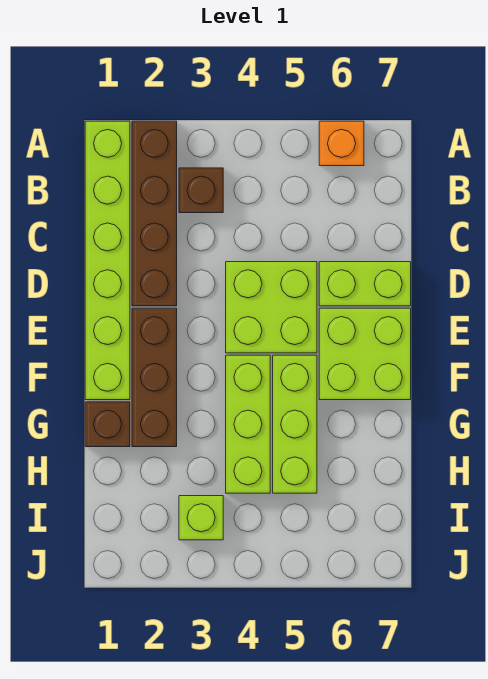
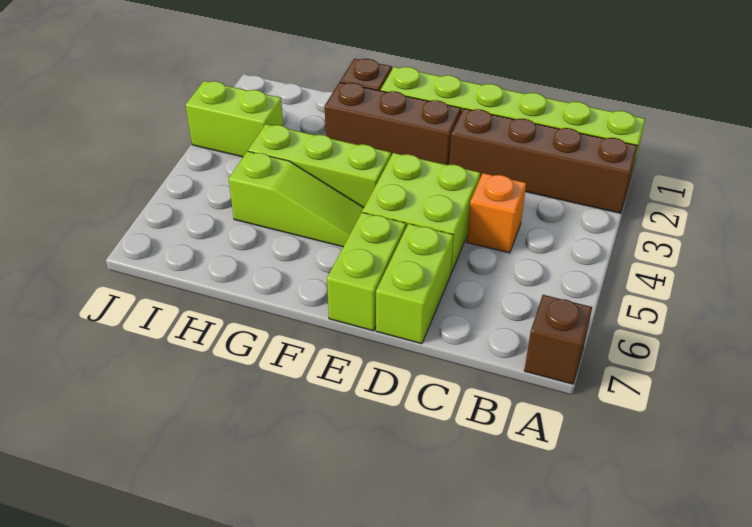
orange 1x1 brick [319,121,364,166] -> orange 1x1 brick moved to [467,173,526,253]
brown 1x1 brick [179,168,223,213] -> brown 1x1 brick moved to [524,295,592,384]
lime 2x2 brick [319,308,411,400] -> lime 1x2 brick [327,213,406,331]
lime 1x3 brick [273,355,317,493] -> lime 1x3 slope [229,151,364,247]
lime 1x1 brick [179,496,223,540] -> lime 1x2 brick [186,81,283,157]

